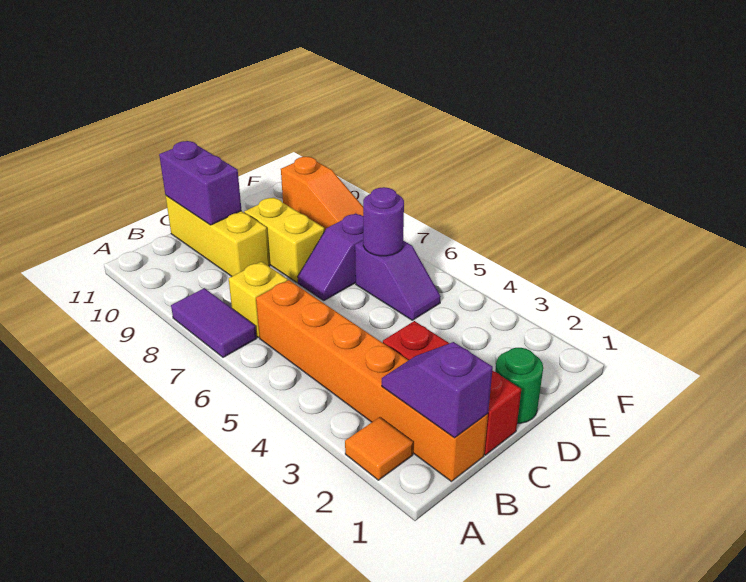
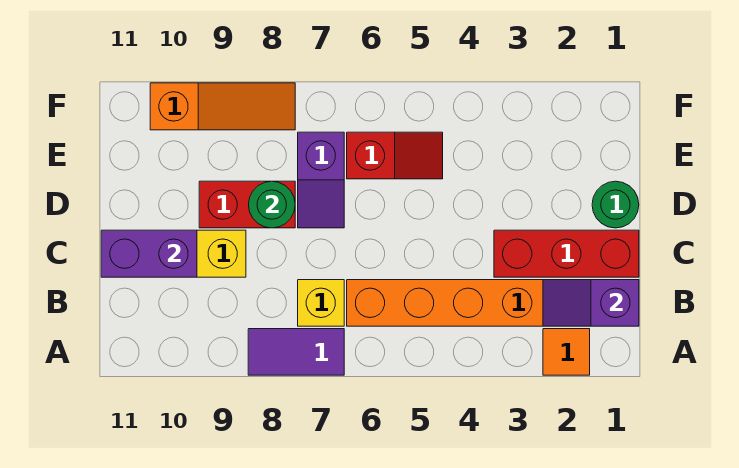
yellow 1x2 brick [244,198,325,283] -> red 1x2 brick [199,181,295,228]
none -> green 1x1 round brick [249,181,295,228]
purple 1x2 slope [355,241,441,320] -> red 1x2 slope [347,132,443,179]
purple 1x1 round brick [363,187,404,256] -> none

